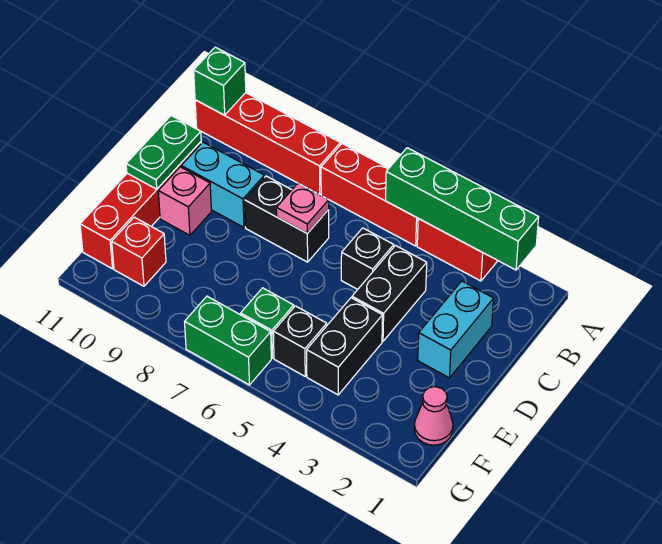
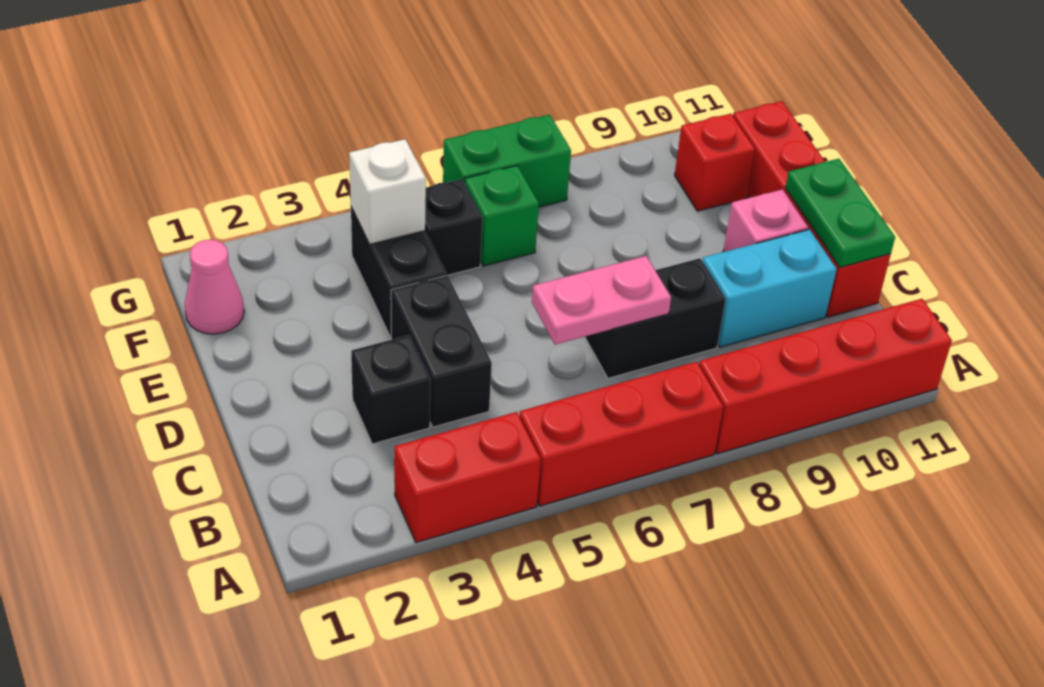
green 1x4 brick [386,148,539,270] -> none
green 1x1 brick [194,47,246,115] -> none
cyan 1x2 brick [418,281,494,378] -> none
black 1x1 brick [341,228,394,289] -> black 1x1 brick moved to [351,335,431,444]
pink 1x1 plate [276,184,329,233] -> pink 1x2 plate [532,256,671,345]
none -> white 1x1 brick [349,139,426,244]

